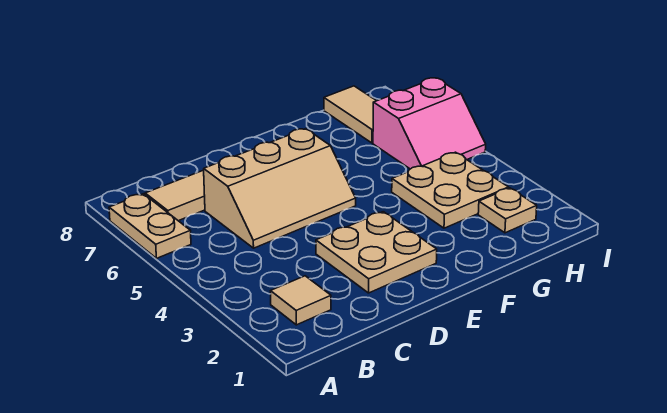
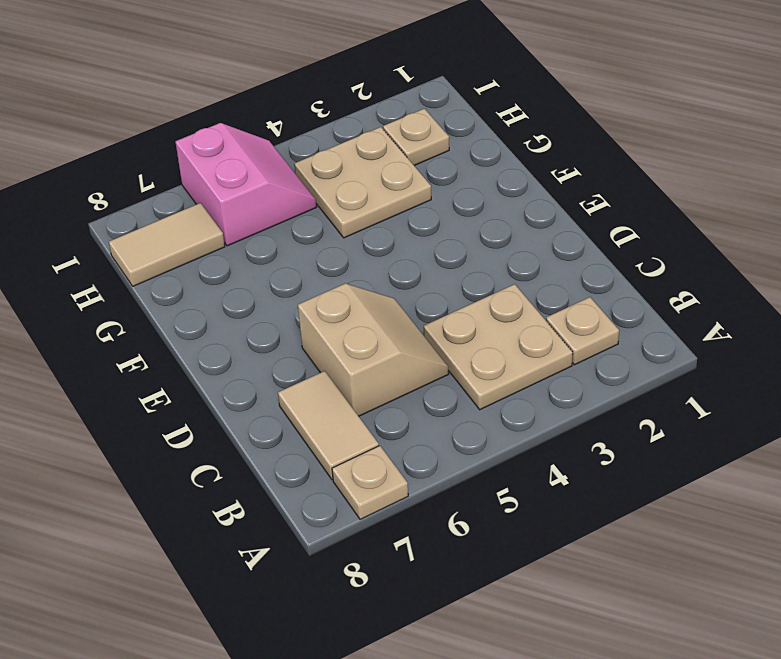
tan 1x2 plate [109,194,191,258] -> tan 1x1 plate [332,446,408,519]
tan 1x1 tile [271,276,331,325] -> tan 1x1 plate [546,297,619,365]
tan 2x3 slope [204,129,356,248] -> tan 2x2 slope [298,284,449,416]
tan 2x2 plate [316,212,437,293] -> tan 2x2 plate moved to [424,284,573,410]

